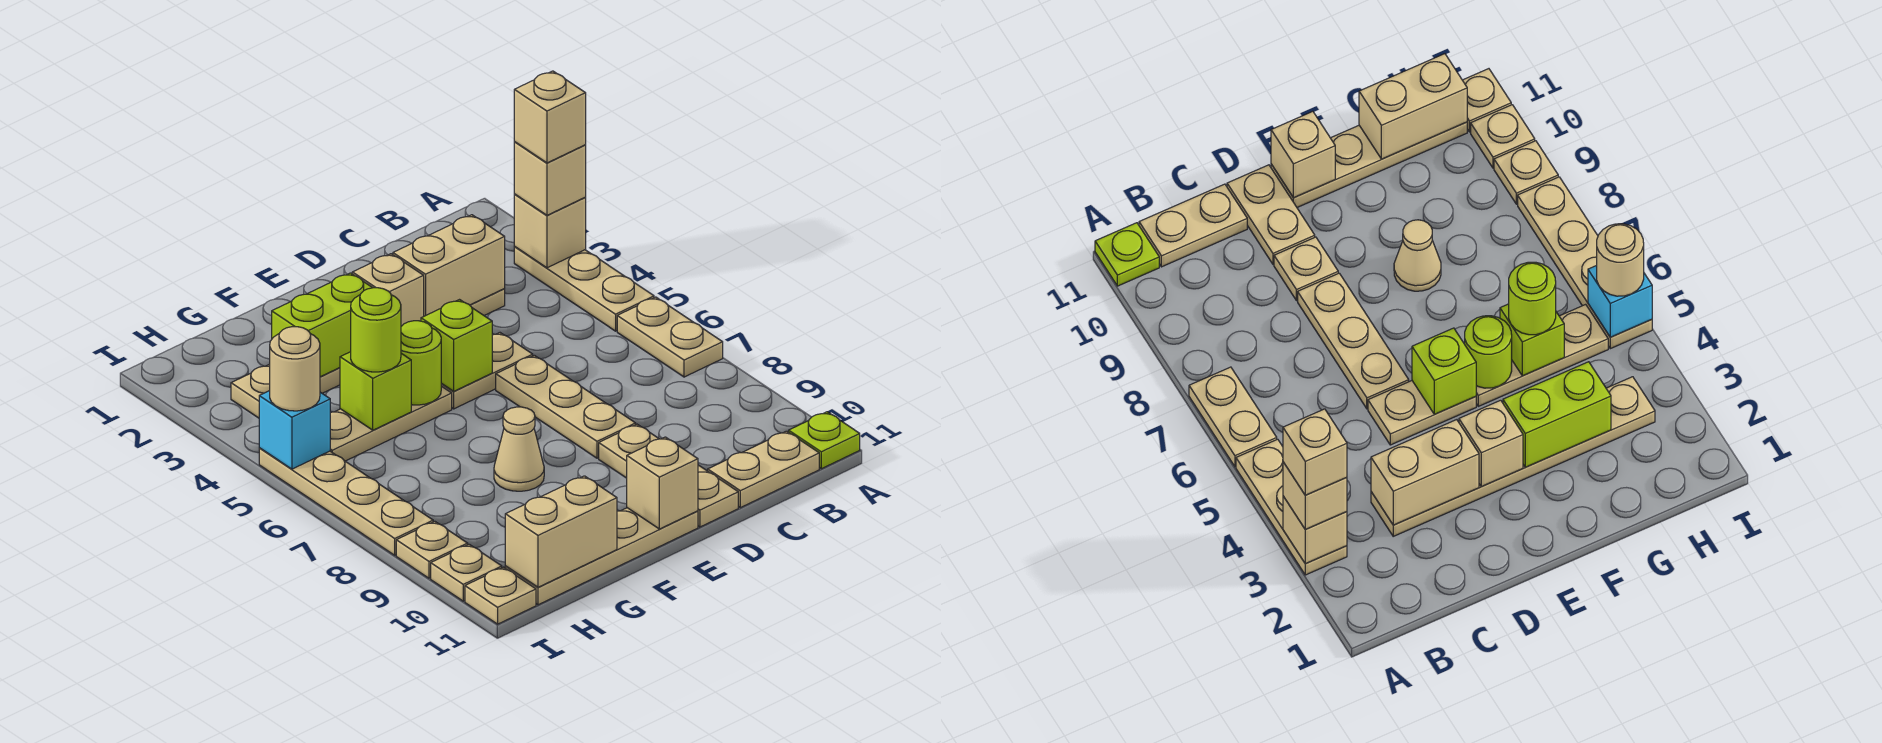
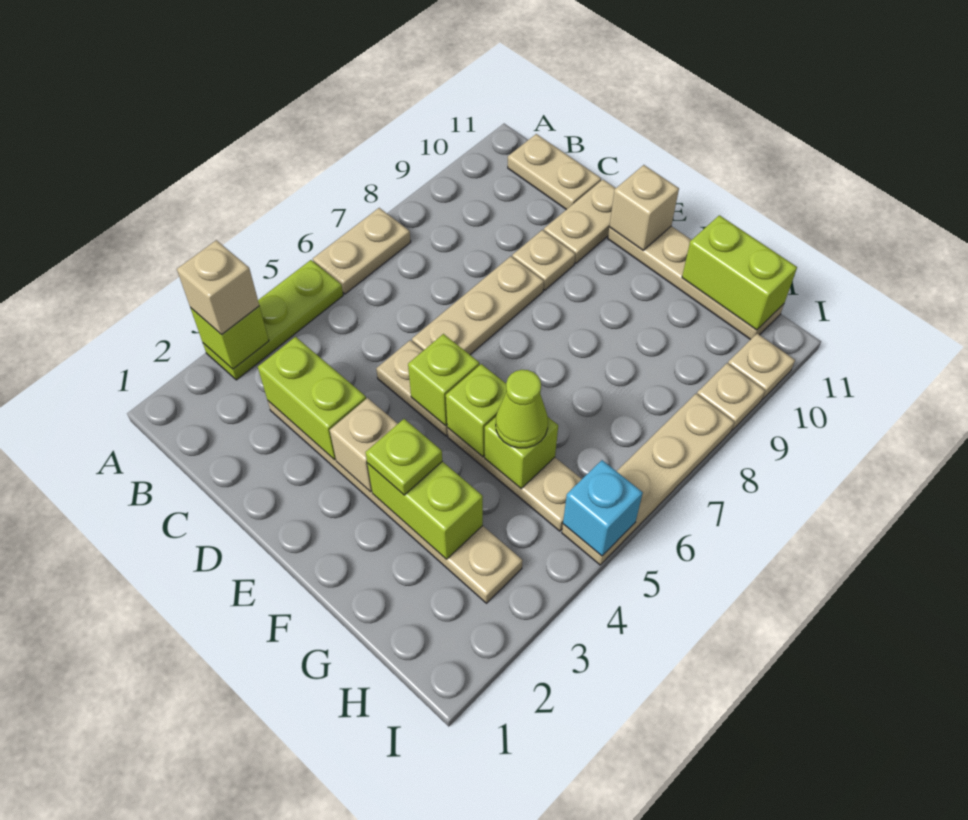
tan 1x3 plate [514,247,654,331] -> lime 1x3 plate [203,260,343,380]
tan 1x1 brick [514,194,586,268] -> lime 1x1 brick [191,306,269,369]
tan 1x1 brick [514,71,586,163] -> none
lime 1x1 plate [789,412,860,469] -> lime 1x1 plate moved to [365,419,442,495]
tan 1x2 brick [393,215,505,316] -> lime 1x2 brick [258,337,366,460]
lime 1x1 round brick [401,321,441,405] -> lime 1x1 brick [446,364,506,457]
tan 1x1 cone [494,407,544,491] -> none
lime 1x1 round brick [351,288,401,372] -> lime 1x1 cone [496,370,548,448]
tan 1x2 brick [505,476,617,587] -> lime 1x2 brick [682,215,797,330]
tan 1x1 round brick [270,327,320,411] -> none
tan 1x1 plate [465,567,536,624] -> none

